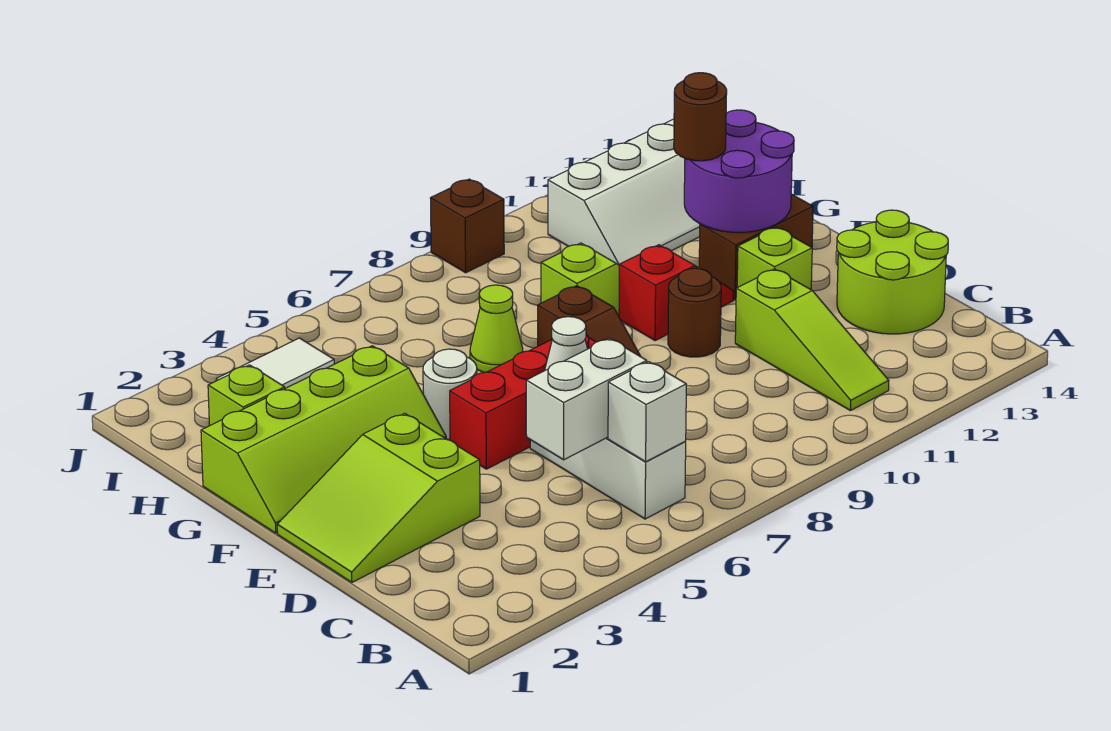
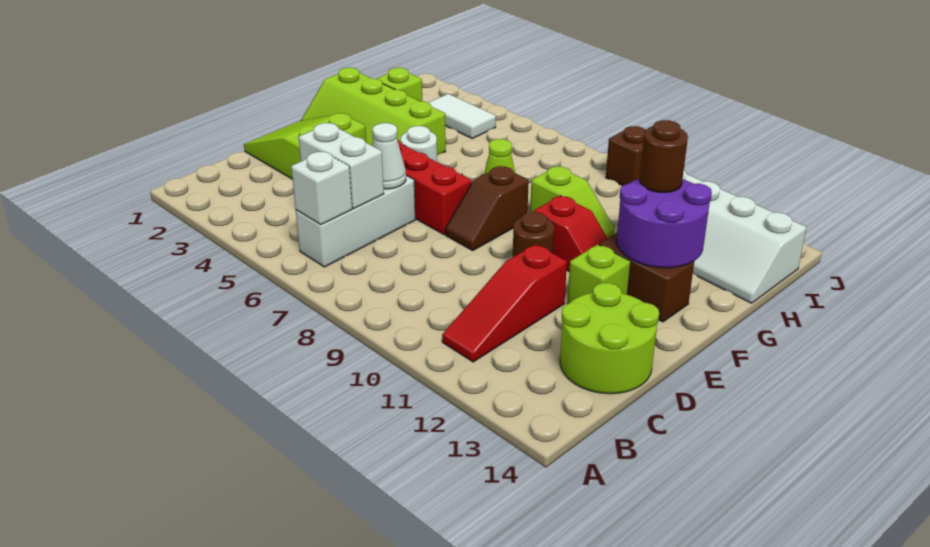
lime 1x3 slope [735,269,889,411] -> red 1x3 slope [442,244,567,362]

